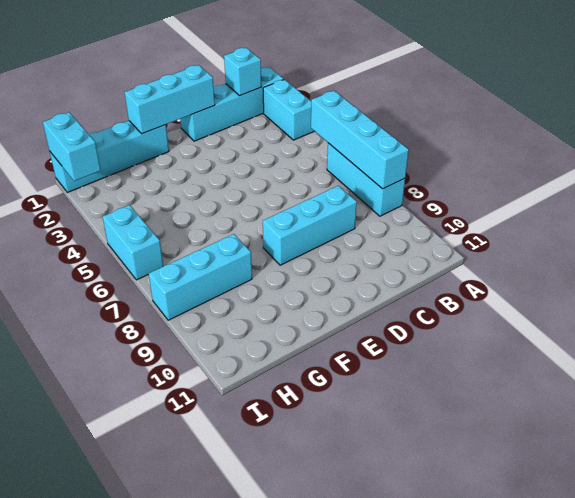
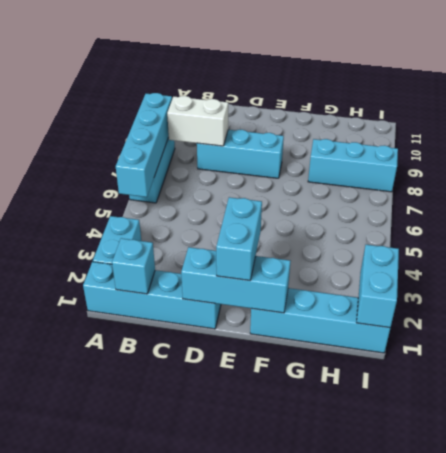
none -> white 1x2 brick [167,96,228,146]
cyan 1x2 brick [103,205,163,280] -> cyan 1x2 brick moved to [216,197,262,281]

